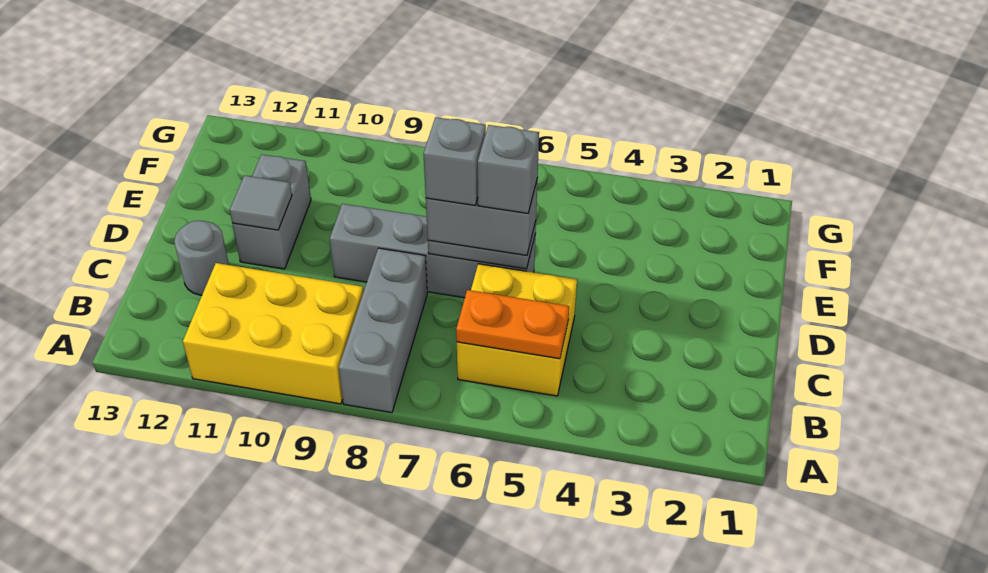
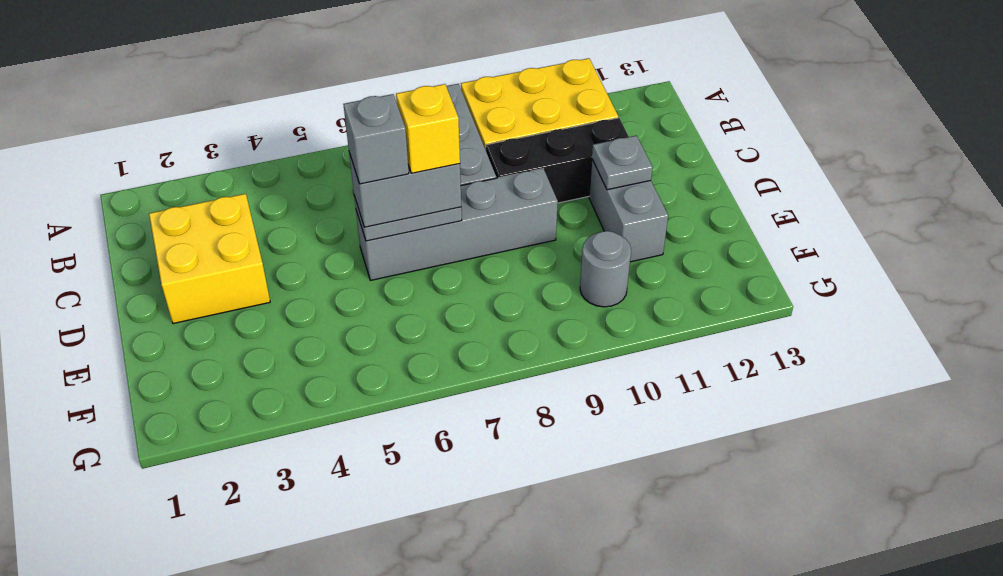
yellow 2x2 brick [457,264,577,396] -> yellow 2x2 brick moved to [149,194,270,324]
orange 1x2 plate [456,290,569,359] -> none
none -> black 1x3 brick [486,118,629,203]
grey 1x1 round brick [174,221,229,295] -> grey 1x1 round brick moved to [580,231,631,307]
grey 1x1 brick [424,117,486,205] -> yellow 1x1 brick [396,84,460,173]
grey 1x1 tile [230,175,292,230] -> grey 1x1 plate [592,136,653,190]

